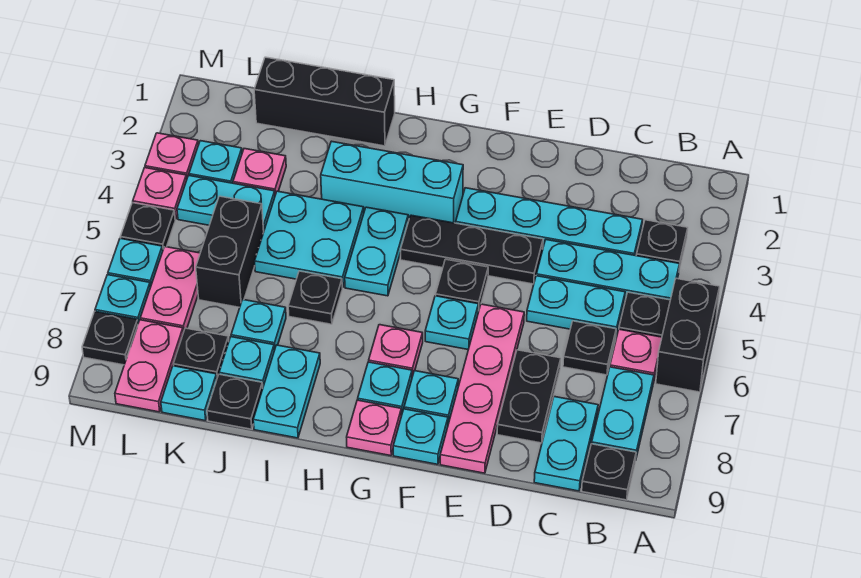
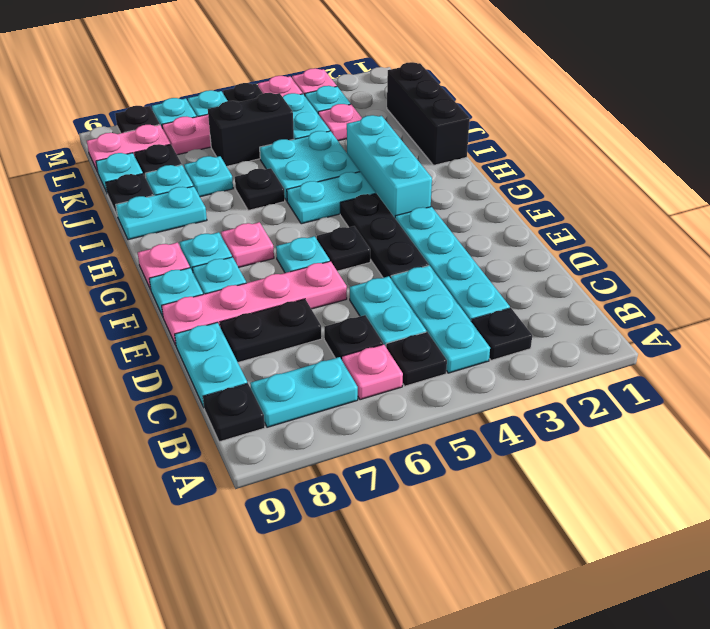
black 1x2 brick [656,278,720,392] -> none
cyan 1x2 plate [534,397,598,491] -> cyan 1x2 plate turned to [175,322,247,407]

